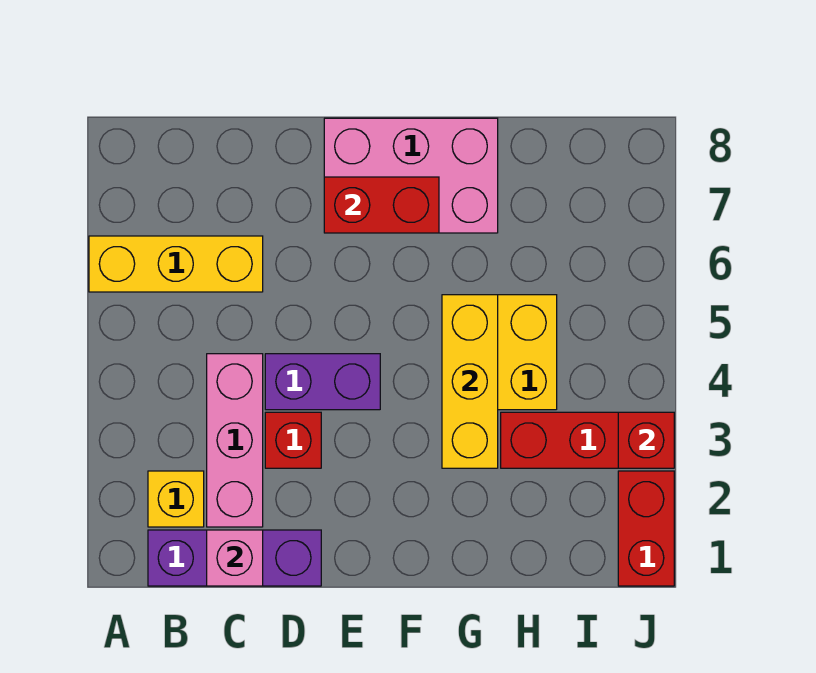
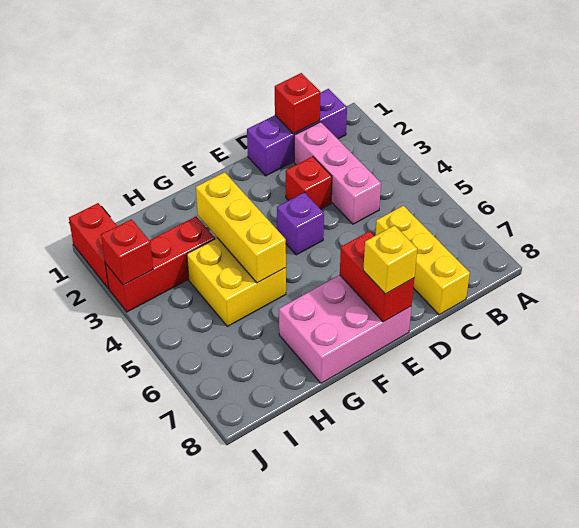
yellow 1x3 brick [89,236,263,292] -> yellow 1x3 brick turned to [375,206,470,315]
yellow 1x1 brick [148,471,204,527] -> yellow 1x1 brick moved to [363,225,417,294]
pink 1x1 brick [207,530,263,586] -> red 1x1 brick [275,73,320,134]
purple 1x2 brick [265,354,380,410] -> purple 1x1 brick [277,193,324,255]
red 1x2 brick [324,177,439,233] -> red 1x2 brick turned to [340,231,414,322]

